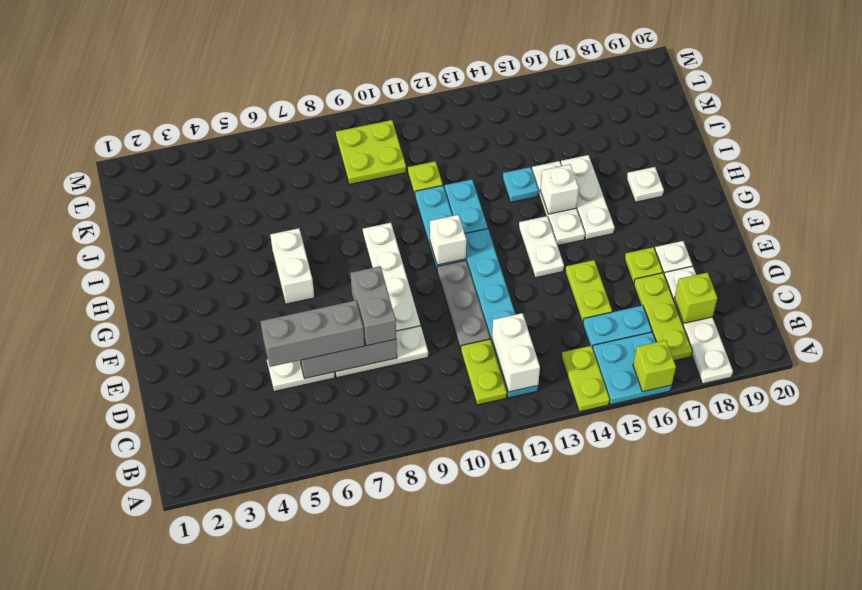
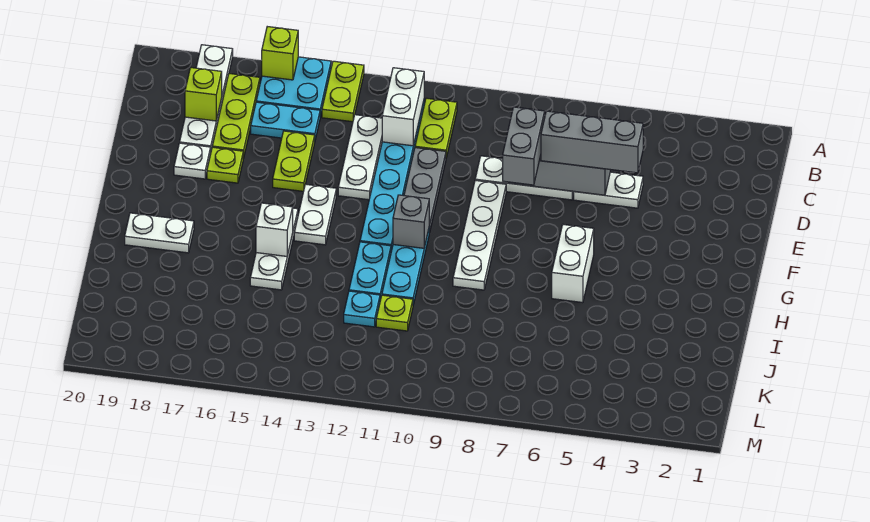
white 1x1 brick [430,215,466,265] -> grey 1x1 brick [393,195,429,248]
white 1x3 plate [561,155,615,239] -> white 1x3 plate moved to [338,115,382,200]
white 1x1 plate [627,167,664,202] -> white 1x2 plate [125,213,194,253]
cyan 1x1 plate [503,167,539,202] -> cyan 1x1 plate moved to [344,291,380,327]
lime 2x2 plate [336,120,406,185] -> none

